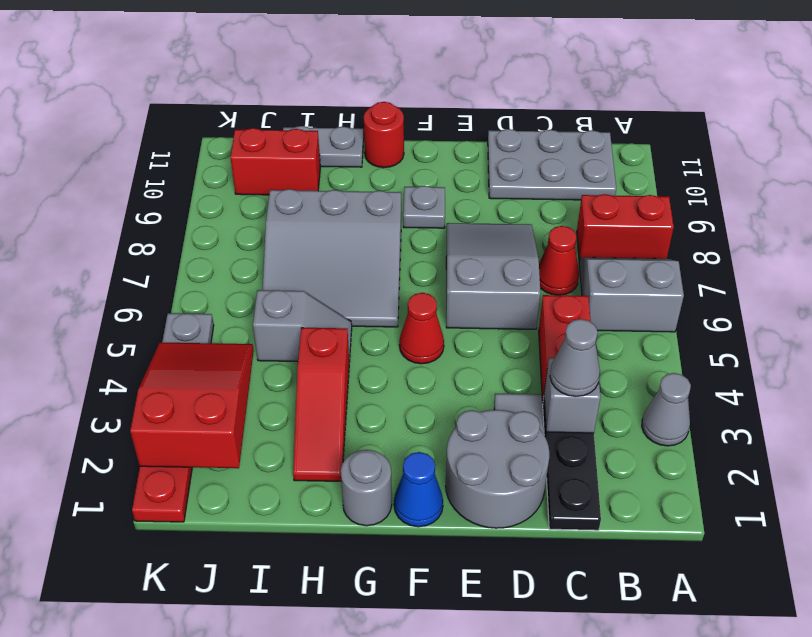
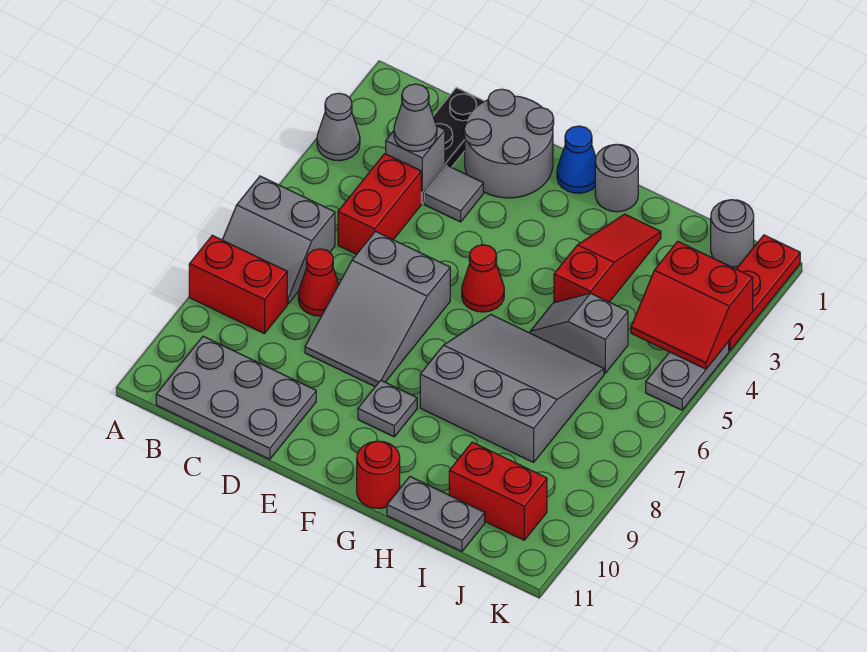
none -> grey 1x1 round brick [711,200,754,267]
red 2x3 slope [130,342,254,468] -> red 2x2 slope [631,241,753,369]

